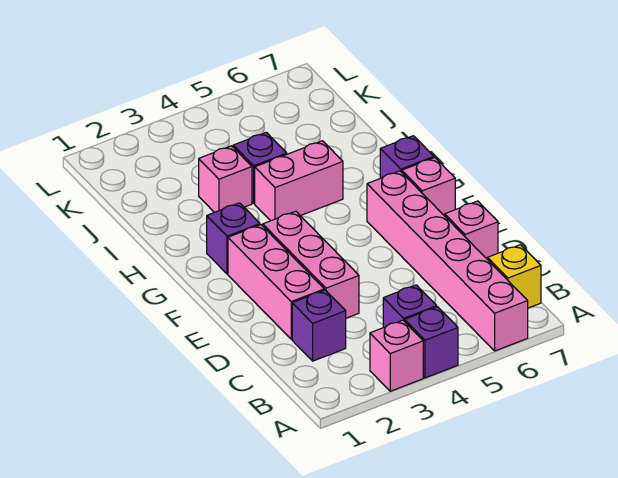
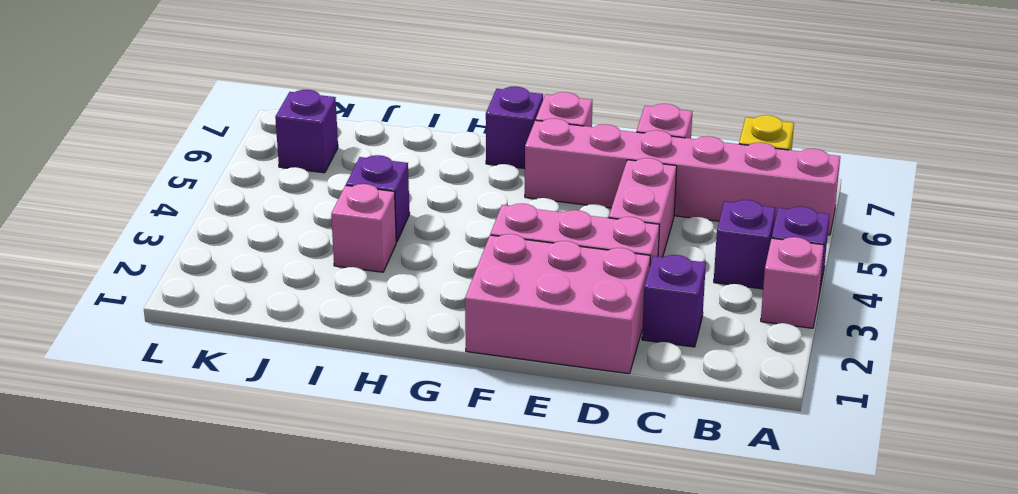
pink 1x3 brick [228,225,324,339] -> pink 2x3 brick [465,234,650,374]
purple 1x1 brick [207,203,260,274] -> purple 1x1 brick moved to [275,90,338,173]
pink 1x2 brick [255,141,343,221] -> pink 1x2 brick moved to [609,158,677,257]

